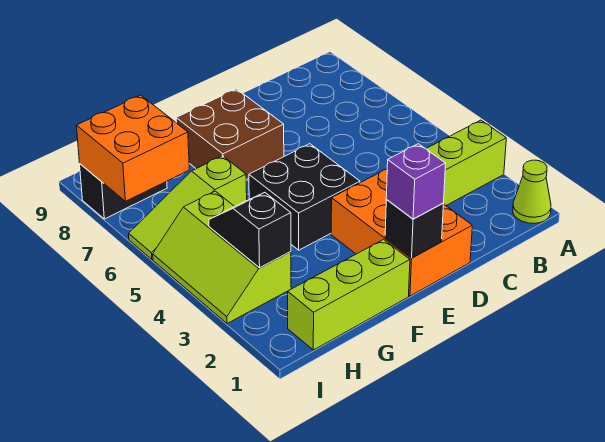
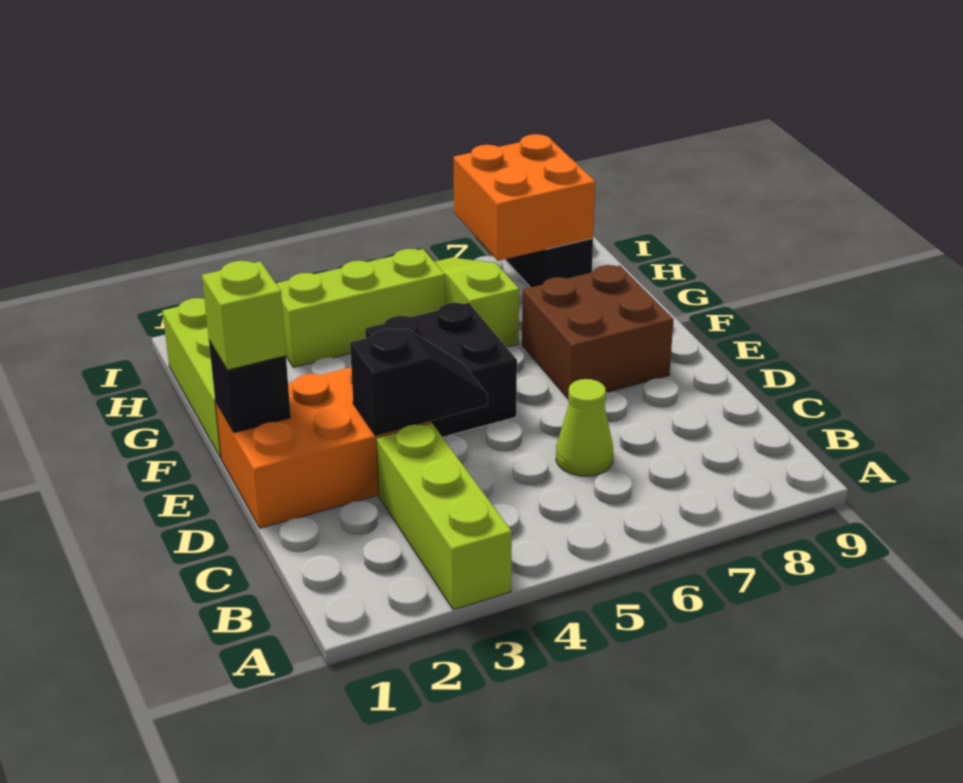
lime 1x1 cone [513,160,551,223] -> lime 1x1 cone moved to [556,379,613,476]
purple 1x1 brick [386,144,446,219] -> lime 1x1 brick [202,261,286,370]
black 1x2 slope [209,192,291,268] -> black 1x2 slope moved to [350,328,488,436]

